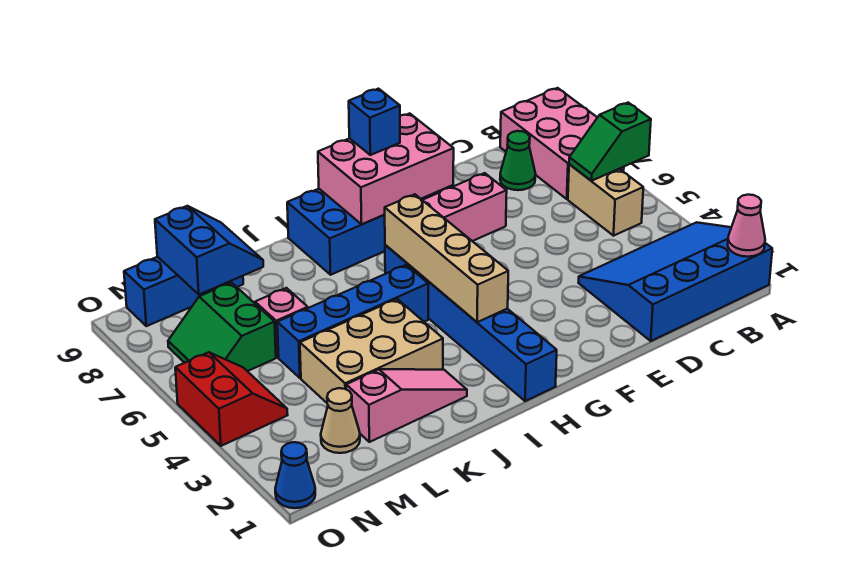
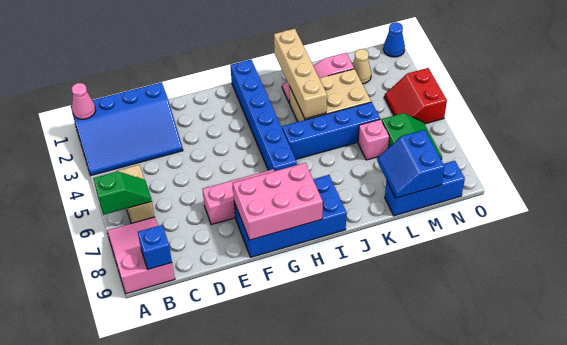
pink 2x3 brick [500,88,624,199] -> pink 2x3 slope [107,217,175,294]
green 1x1 cone [500,131,536,190] -> none
blue 1x1 brick [349,89,400,155] -> blue 1x1 brick moved to [138,225,172,270]
tan 1x4 brick [385,194,508,322] -> tan 1x4 brick moved to [274,29,327,119]

